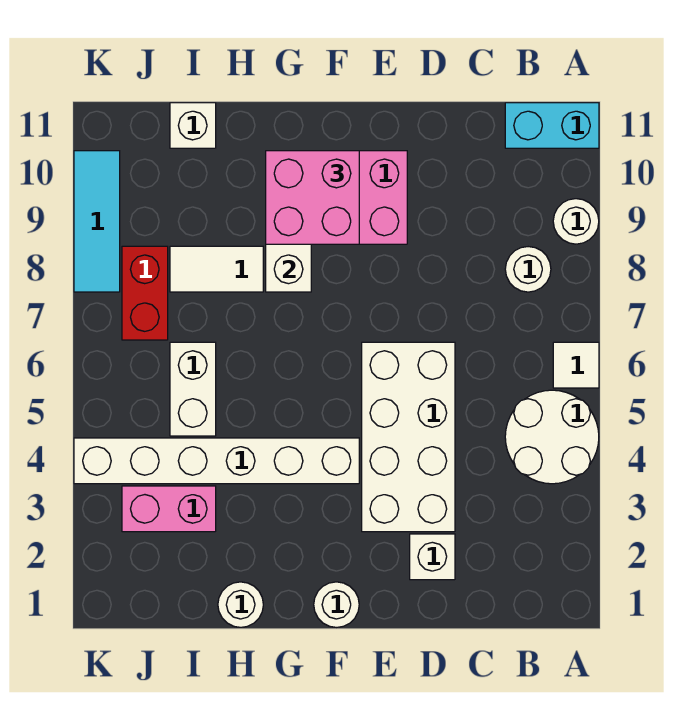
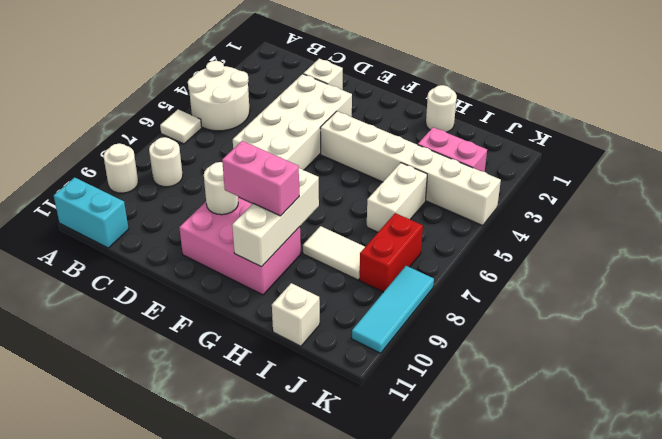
white 1x1 round brick [314,582,359,627] -> white 1x1 round brick moved to [204,162,238,215]
pink 2x2 brick [266,151,359,244] -> pink 1x2 brick [222,141,299,216]

